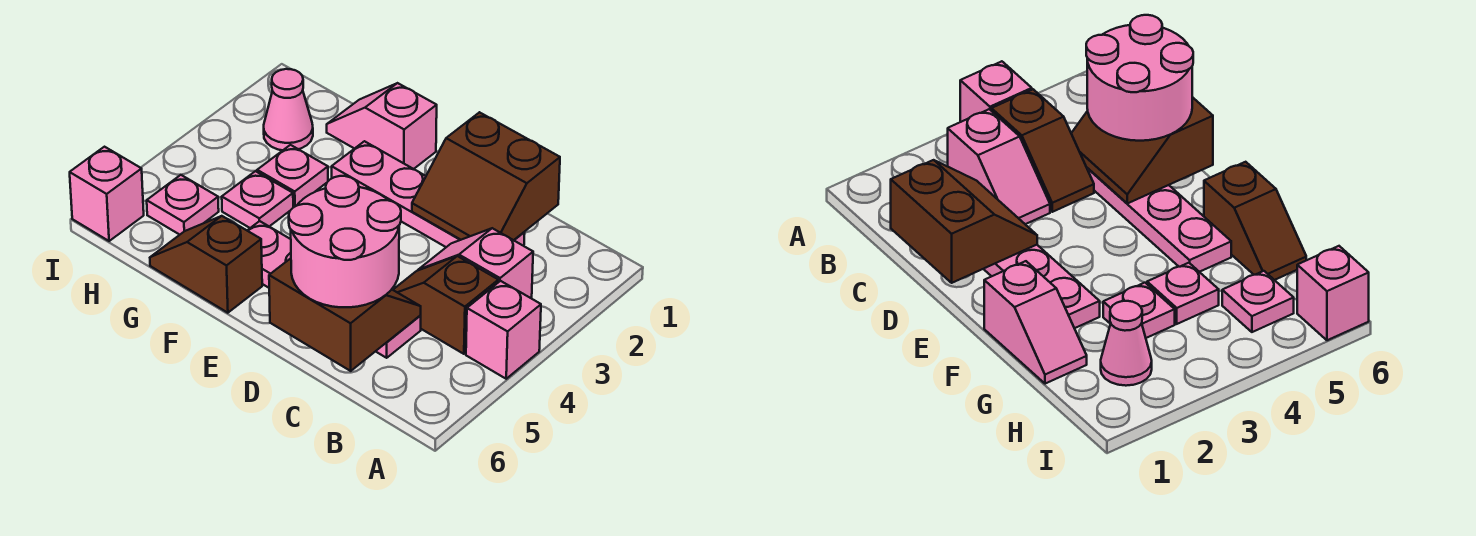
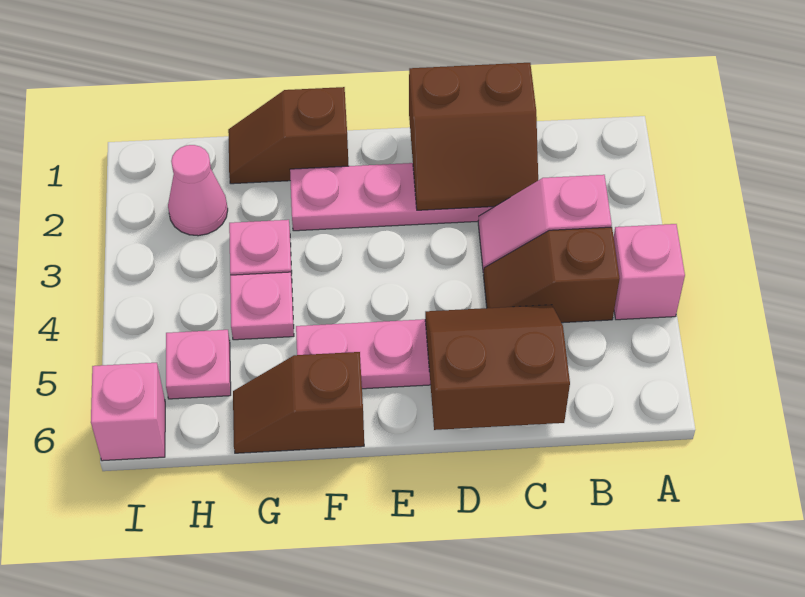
pink 2x2 round brick [289,176,401,307] -> none
pink 1x2 slope [327,83,437,169] -> brown 1x2 slope [228,87,349,184]

